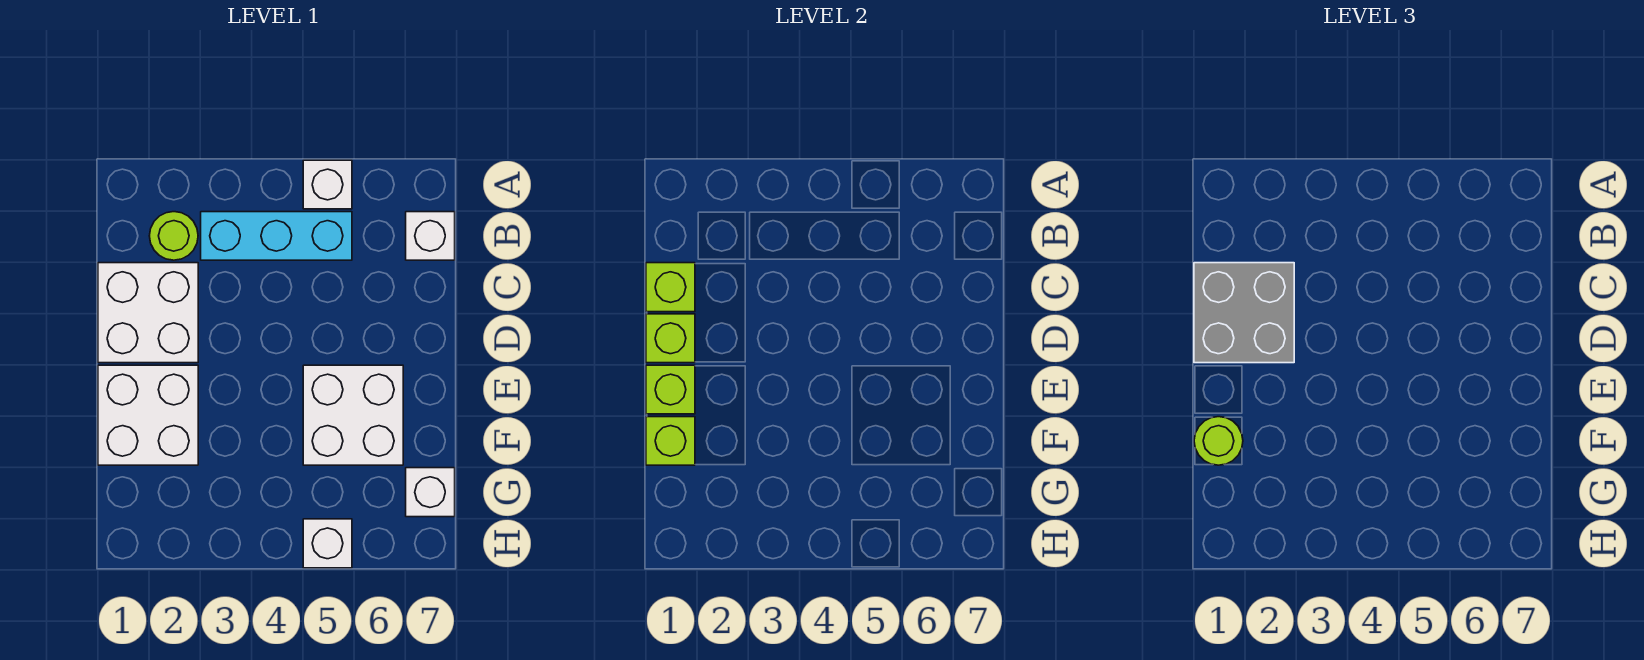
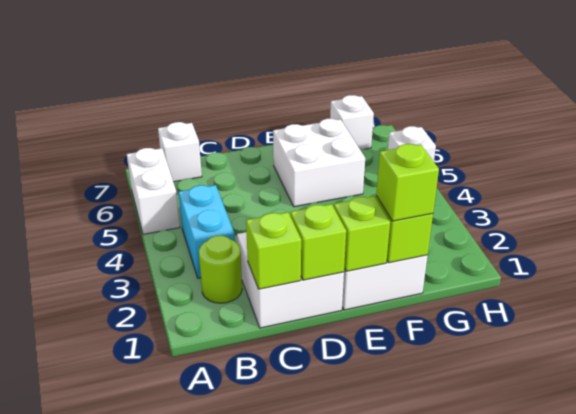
white 1x1 brick [303,160,352,209] -> white 1x2 brick [127,148,180,234]
cyan 1x3 brick [201,212,352,260] -> cyan 1x2 brick [179,185,235,278]
grey 2x2 brick [1194,263,1294,363] -> none
lime 1x1 round brick [1194,417,1243,465] -> lime 1x1 brick [376,144,439,221]

